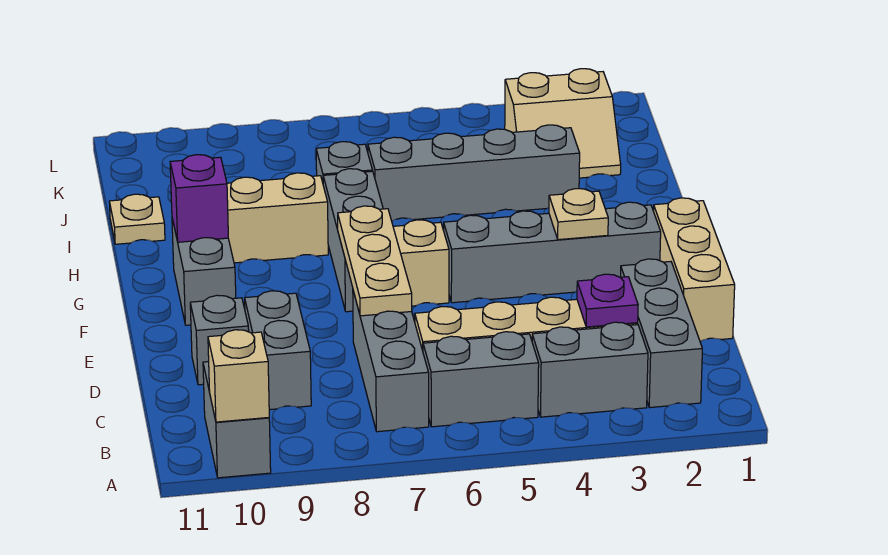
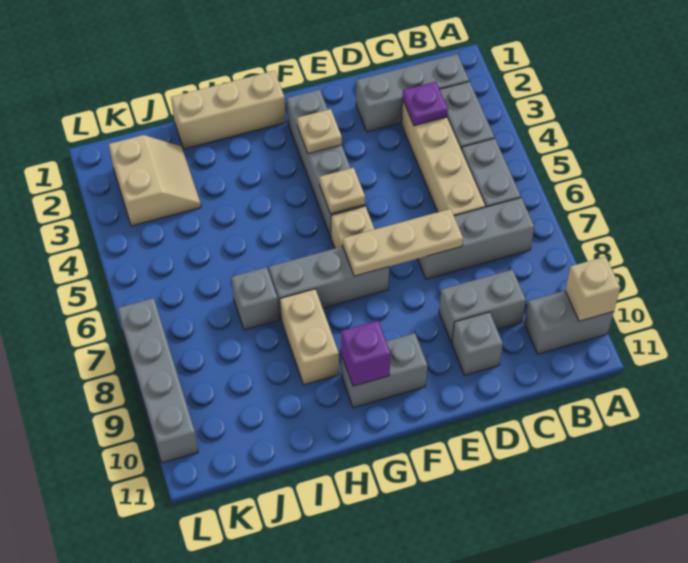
tan 1x3 brick [653,198,735,341] -> tan 1x3 brick moved to [171,71,286,149]
grey 1x4 brick [368,125,580,221] -> grey 1x4 brick moved to [118,298,198,463]
tan 1x1 plate [109,194,165,244] -> tan 1x1 plate moved to [319,168,365,214]

